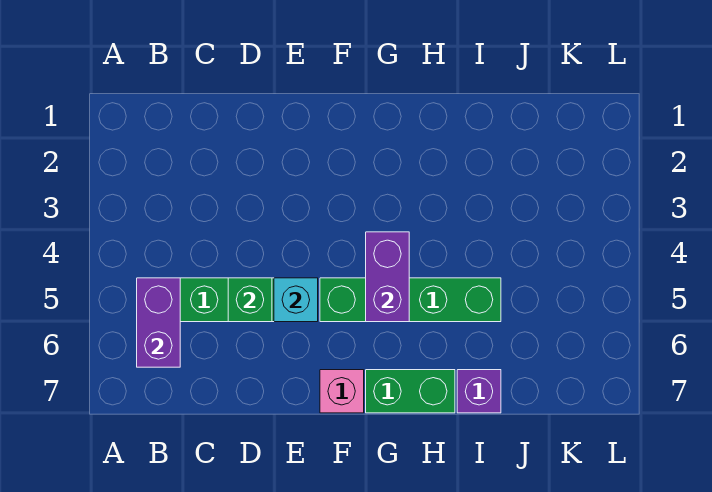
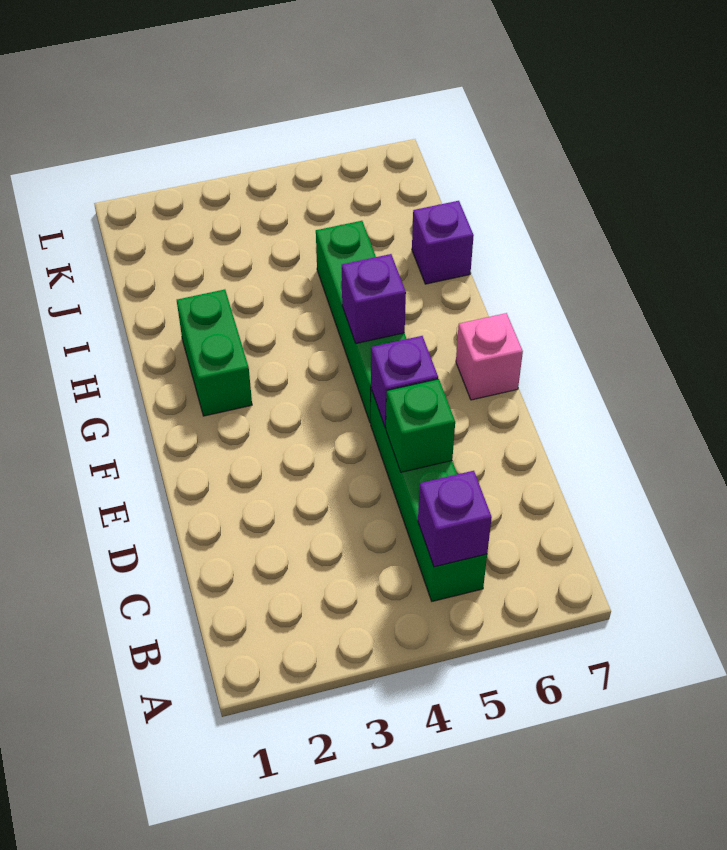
purple 1x2 brick [137,278,180,367] -> purple 1x1 brick [418,471,492,567]
cyan 1x1 brick [274,278,318,322] -> purple 1x1 brick [371,336,438,428]
purple 1x2 brick [366,232,409,322] -> purple 1x1 brick [342,254,406,343]
green 1x2 brick [366,370,455,413] -> green 1x2 brick moved to [177,289,252,416]

